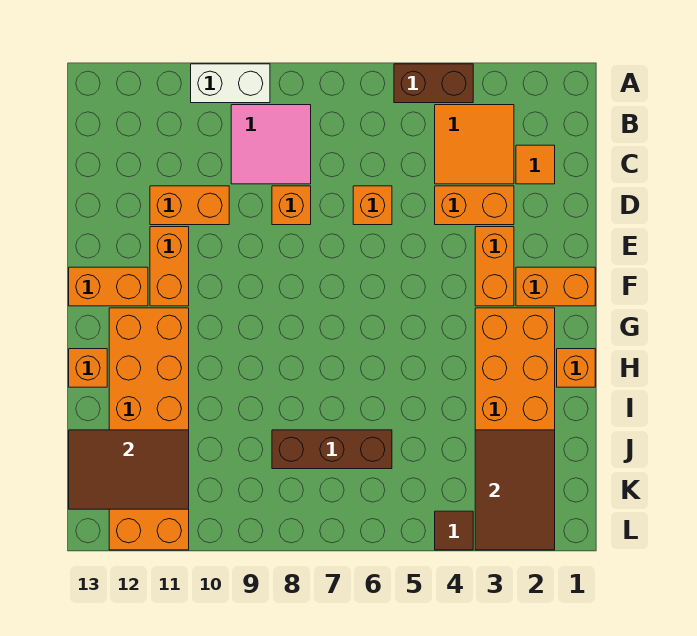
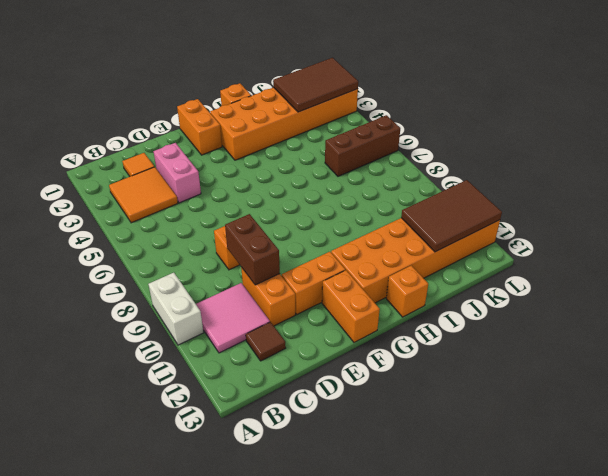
brown 1x2 brick [394,64,473,103] -> brown 1x2 brick moved to [225,214,280,285]
pink 2x2 tile [231,105,311,184] -> pink 2x2 tile moved to [196,283,270,353]
orange 1x2 brick [435,186,514,225] -> pink 1x2 brick [154,143,201,203]
orange 1x1 brick [353,186,392,225] -> none
orange 1x2 brick [475,227,514,306] -> none
brown 1x3 brick [272,430,392,469] -> brown 1x3 brick turned to [325,115,400,176]
brown 2x3 tile [69,430,189,509] -> brown 2x3 tile turned to [401,180,502,252]
brown 1x1 tile [435,511,473,550] -> brown 1x1 tile moved to [246,322,286,361]

